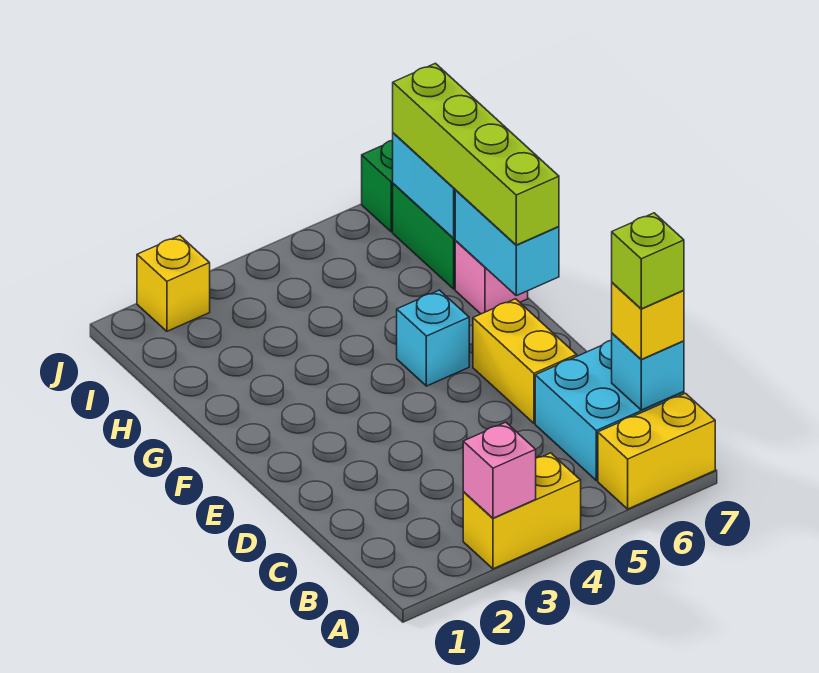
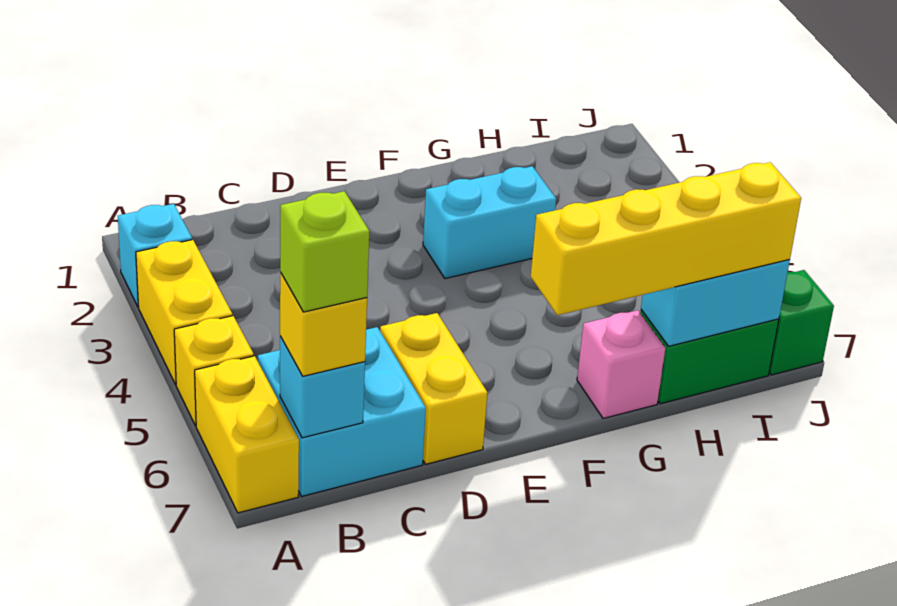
pink 1x1 brick [463,422,536,518] -> none
yellow 1x2 brick [473,299,577,423] -> yellow 1x2 brick turned to [380,313,487,464]
cyan 1x1 brick [397,290,469,386] -> cyan 1x1 brick moved to [118,204,192,307]
cyan 1x2 brick [455,190,559,296] -> cyan 1x2 brick moved to [423,166,556,279]
lime 1x4 brick [393,63,559,245] -> yellow 1x4 brick [531,162,801,315]
yellow 1x1 brick [137,236,210,331] -> yellow 1x1 brick moved to [174,316,254,426]

